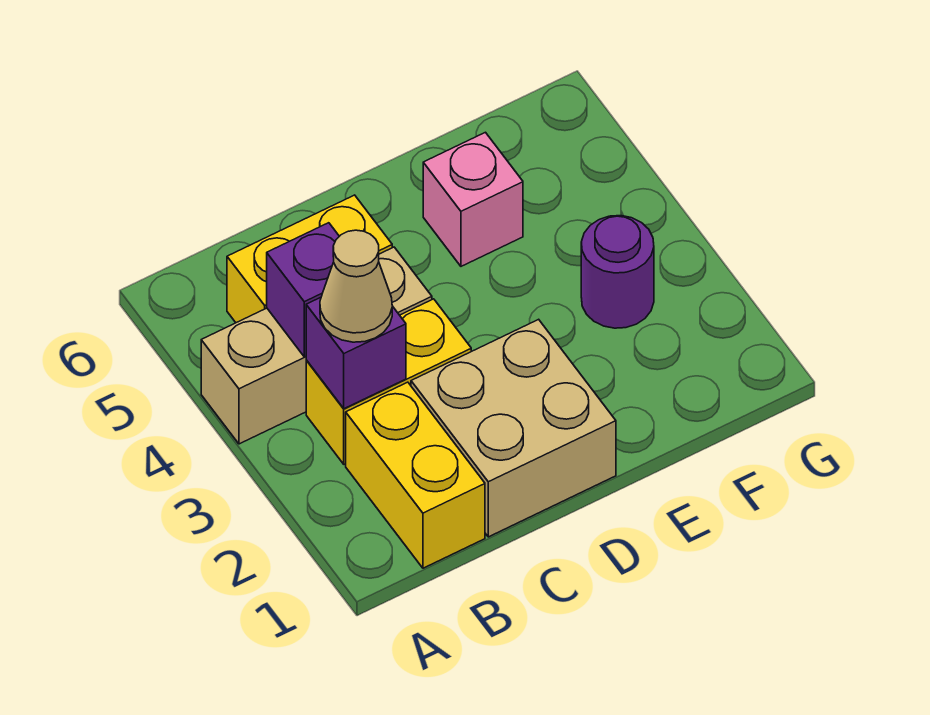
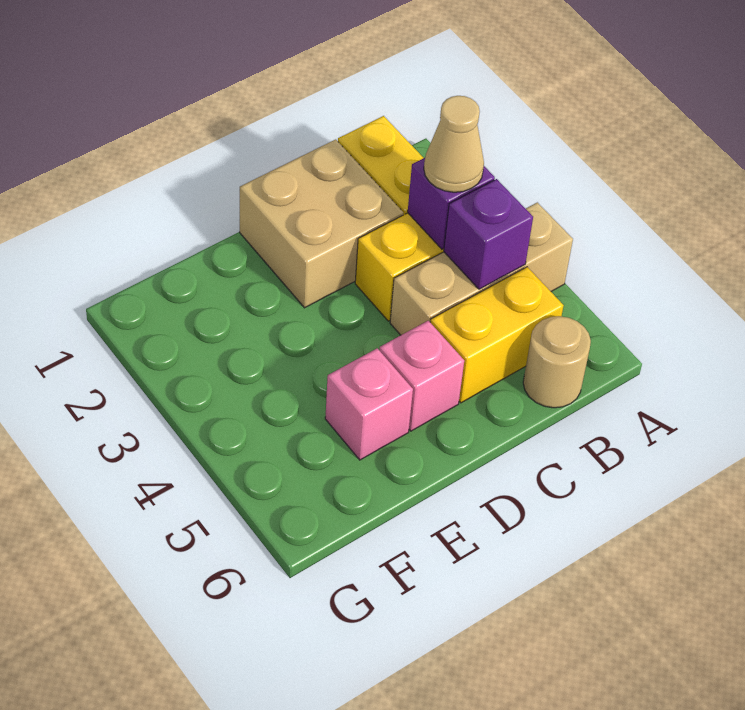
none -> tan 1x1 round brick [523,316,591,408]
none -> pink 1x1 brick [379,321,464,431]
purple 1x1 round brick [581,216,654,328] -> none

